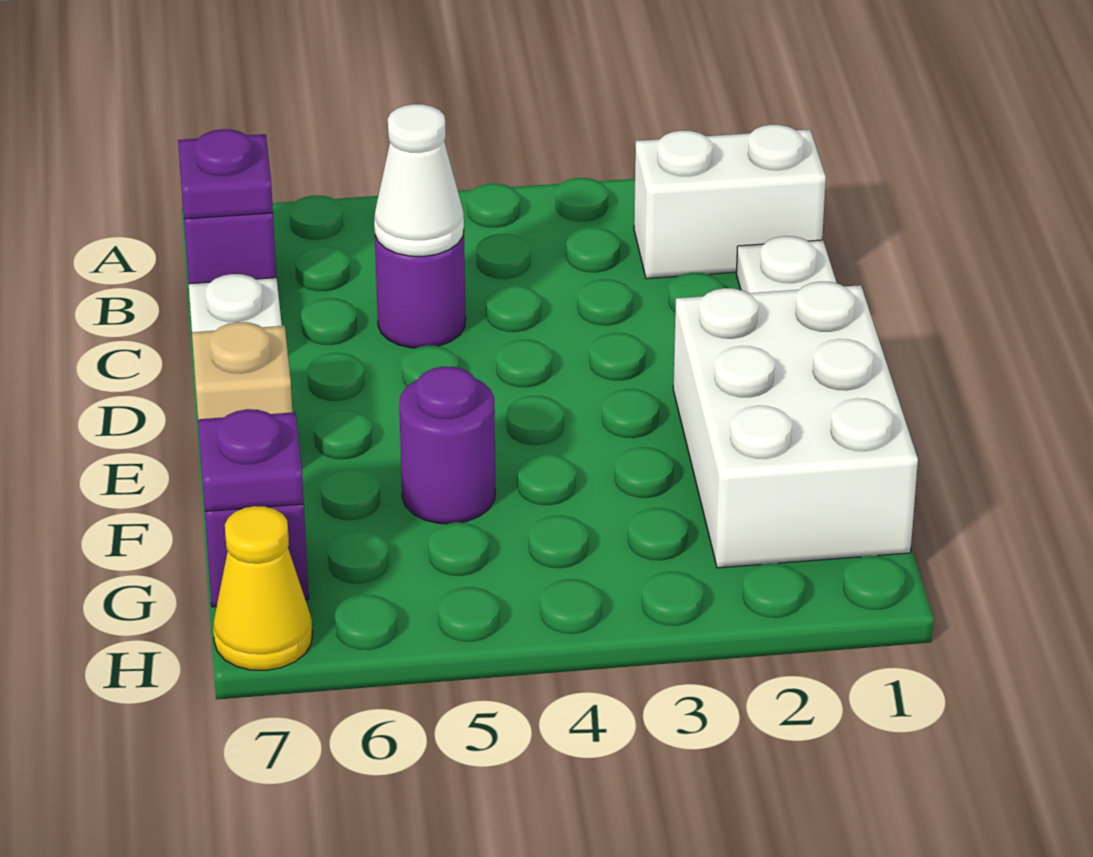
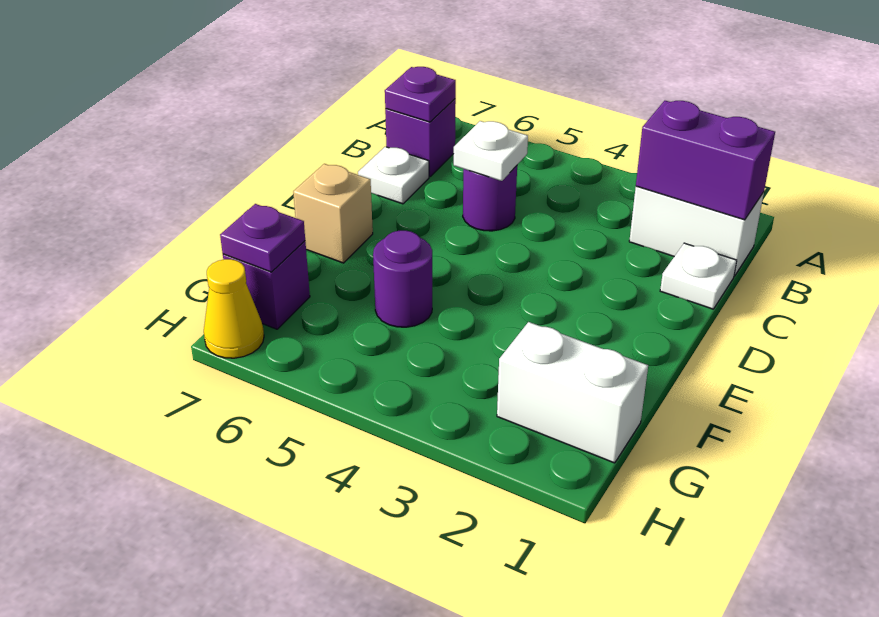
none -> purple 1x2 brick [636,101,775,220]
white 1x1 cone [374,104,464,256] -> white 1x1 plate [454,121,528,181]
white 2x3 brick [673,282,918,568] -> white 1x2 brick [497,322,648,463]

